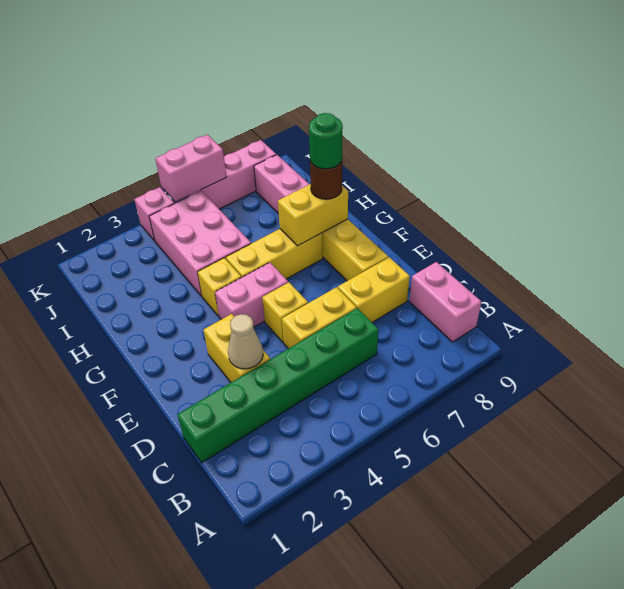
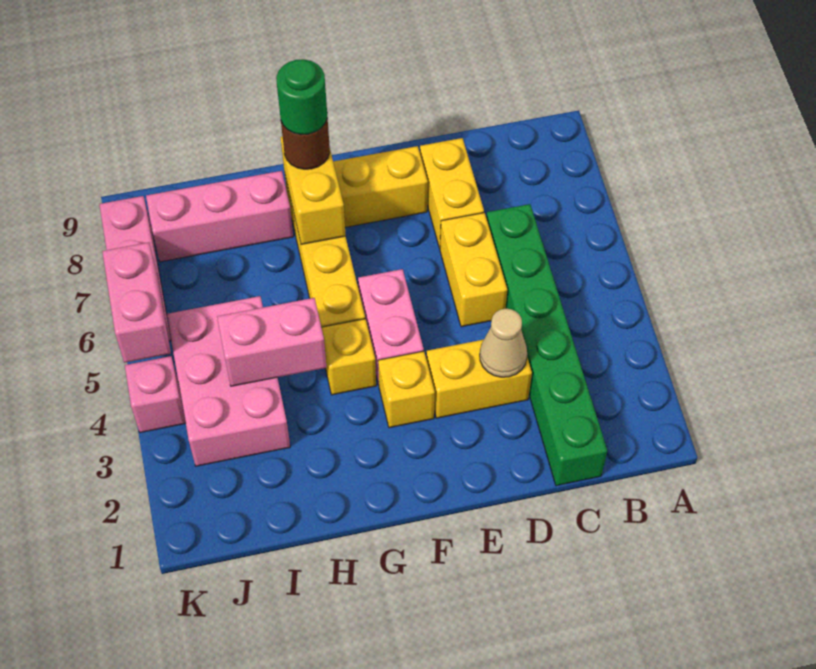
pink 1x2 brick [409,262,481,342] -> pink 1x2 brick moved to [217,298,327,386]
yellow 1x1 brick [262,282,308,342] -> yellow 1x1 brick moved to [378,351,435,428]
pink 2x3 brick [149,191,251,296] -> pink 2x3 brick turned to [167,296,290,466]

